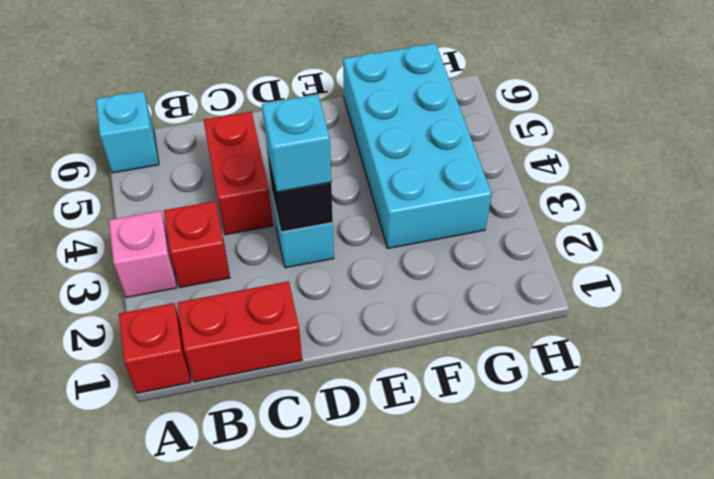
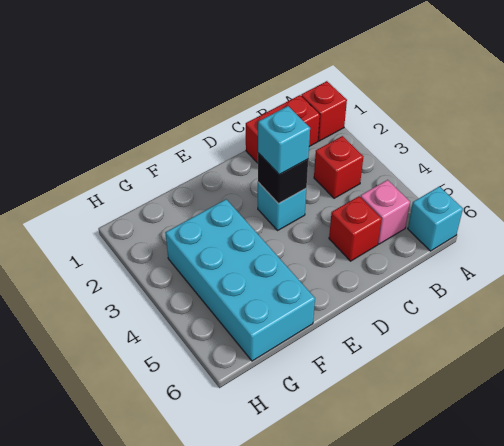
pink 1x1 brick [109,211,177,298] -> pink 1x1 brick moved to [360,180,410,244]
red 1x2 brick [203,112,273,235] -> red 1x1 brick [329,196,382,261]

